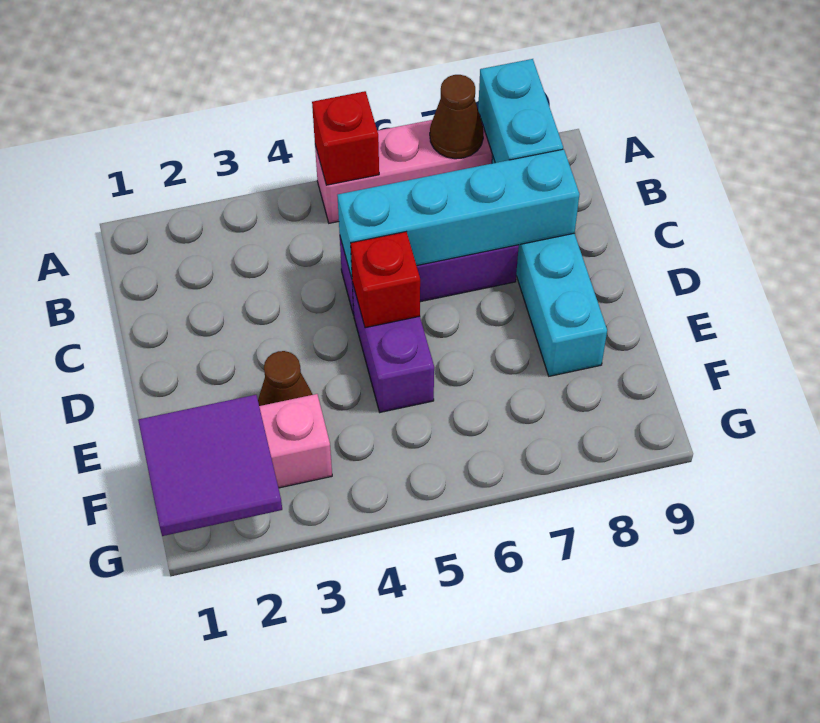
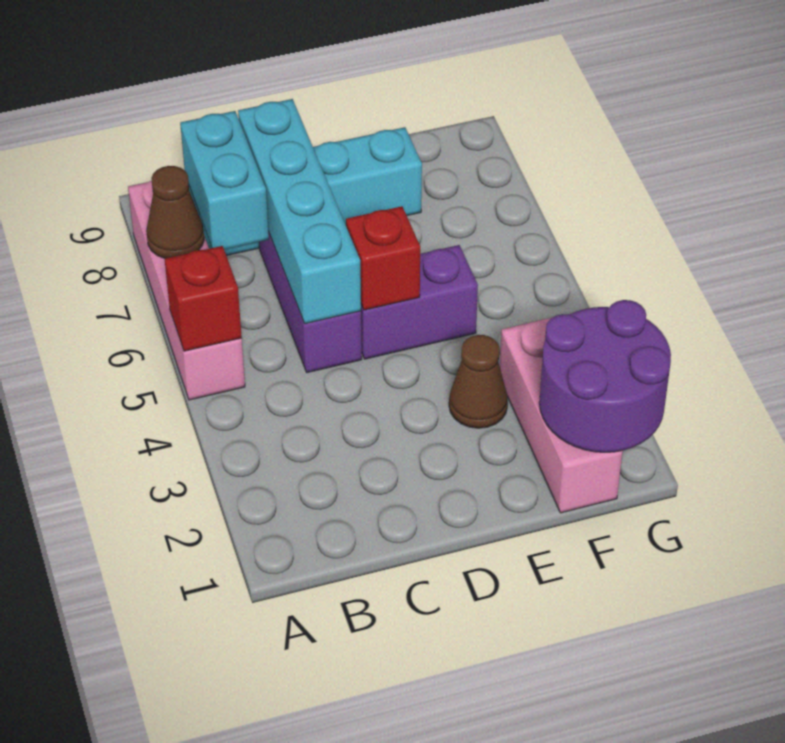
cyan 1x2 brick [478,59,563,163] -> cyan 1x2 brick turned to [180,111,269,250]
purple 2x2 tile [138,395,282,536] -> purple 2x2 round brick [539,300,671,452]

